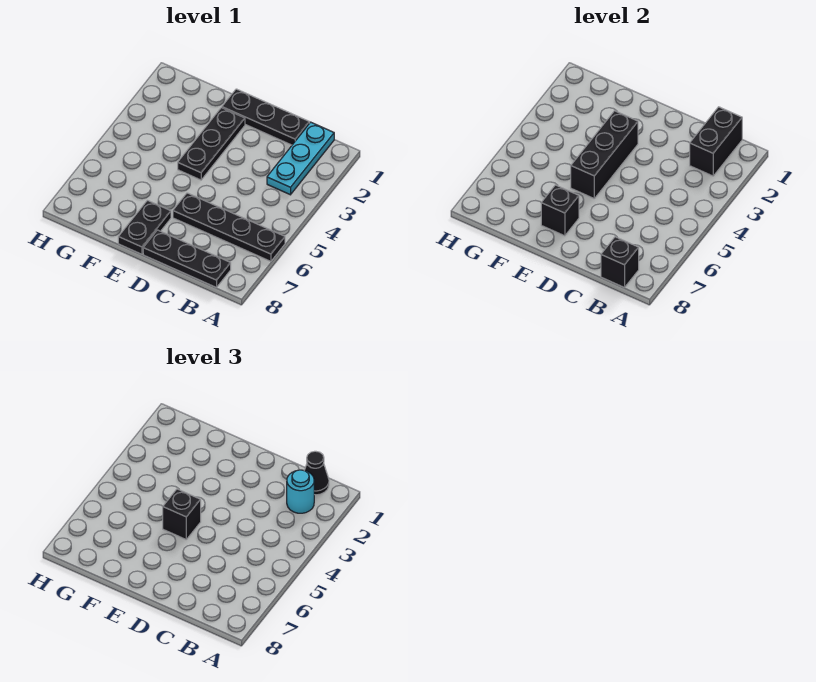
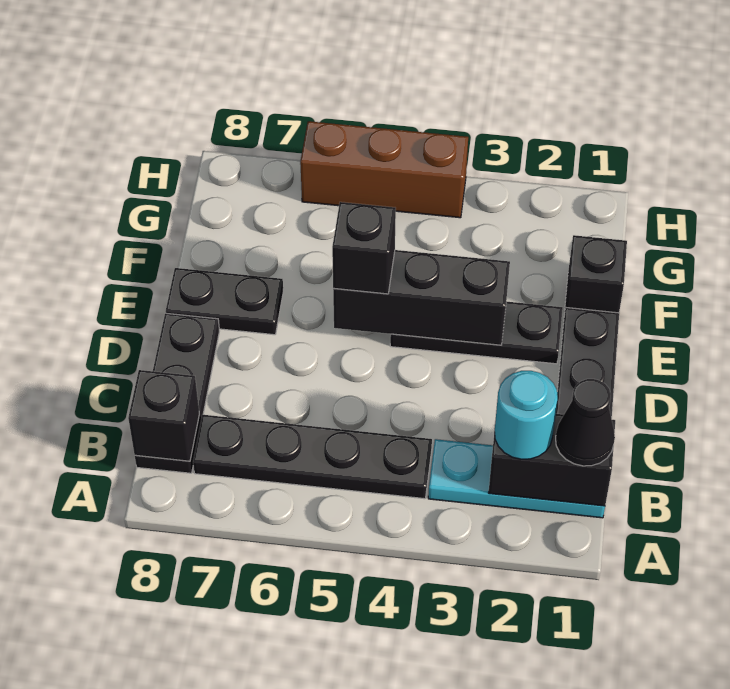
black 1x4 plate [173,193,285,261] -> black 1x4 plate turned to [193,415,432,499]
black 1x1 brick [541,185,579,236] -> black 1x1 brick moved to [564,235,627,315]
none -> brown 1x3 brick [300,121,468,218]

